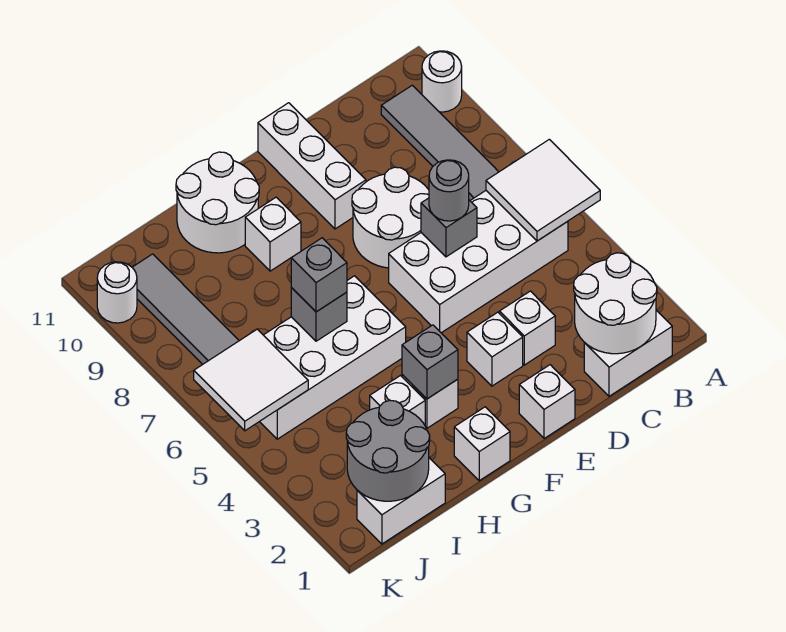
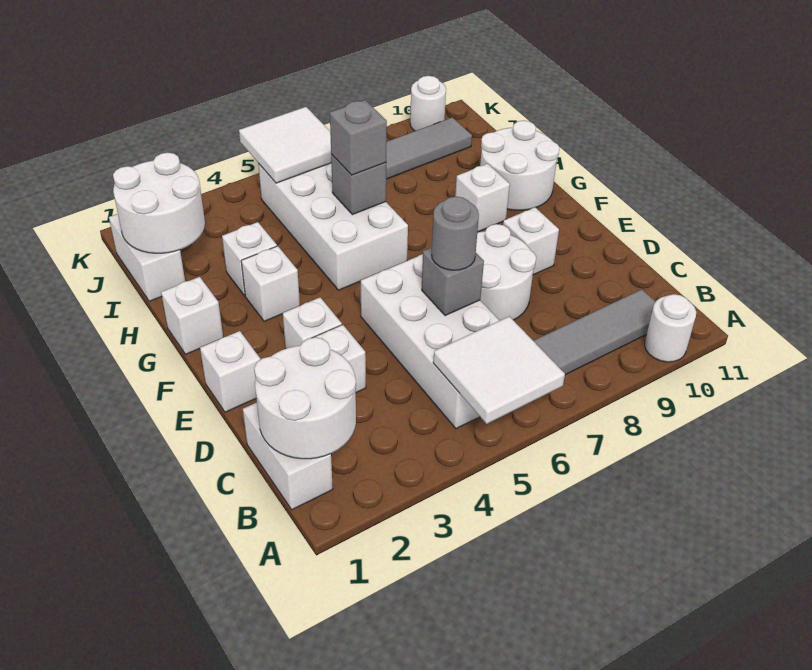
white 1x3 brick [258,103,366,229] -> white 1x1 brick [503,207,559,275]
grey 1x1 brick [402,325,458,399] -> none
grey 2x2 round brick [346,400,430,501] -> white 2x2 round brick [113,153,205,253]

